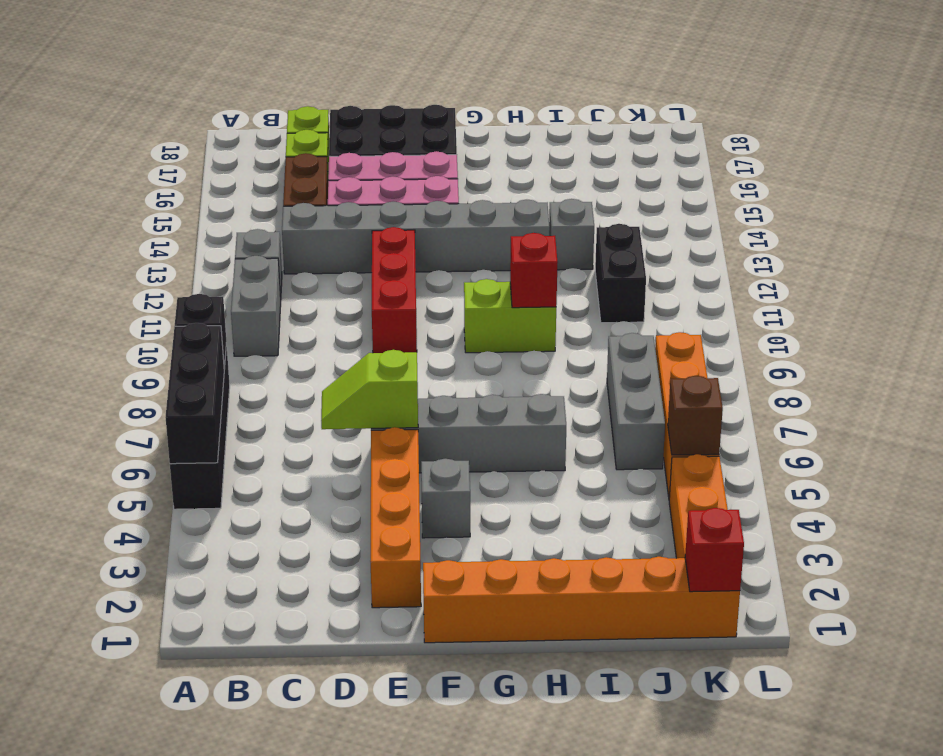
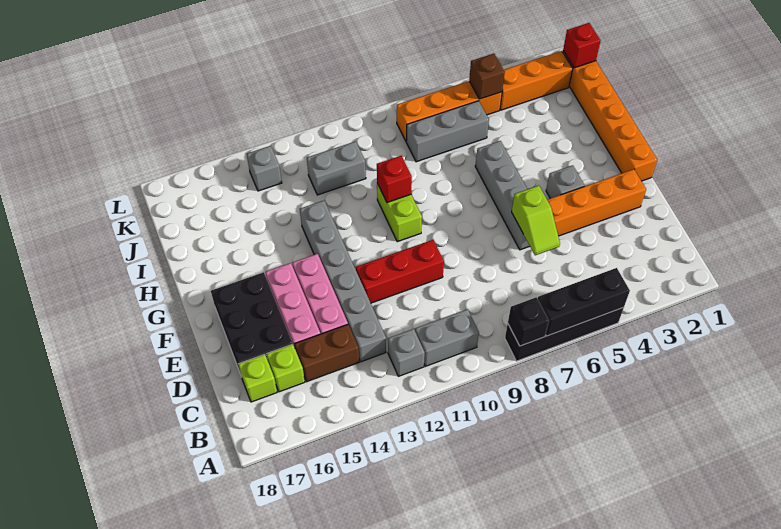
grey 1x1 brick [549,199,594,270] -> grey 1x1 brick moved to [247,146,282,191]
black 1x2 brick [595,224,646,323] -> grey 1x2 brick [307,141,366,195]

